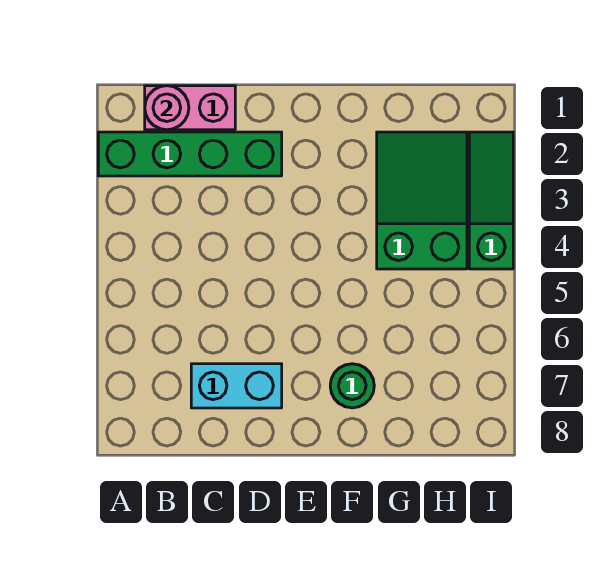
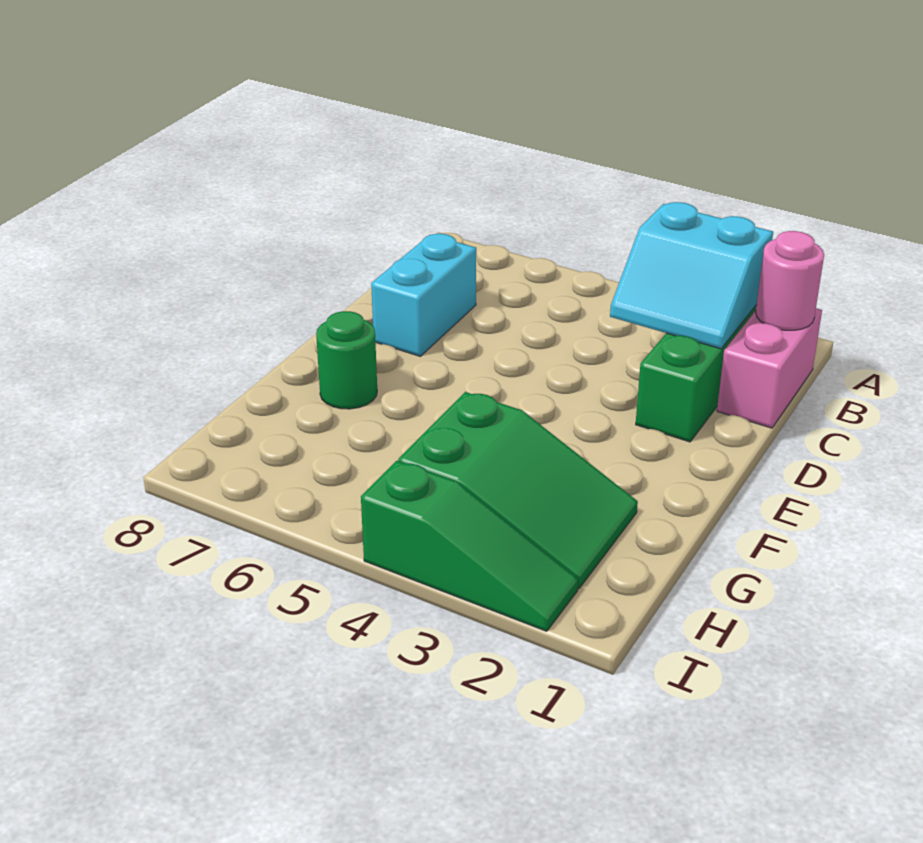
none -> cyan 2x2 slope [610,202,773,349]

